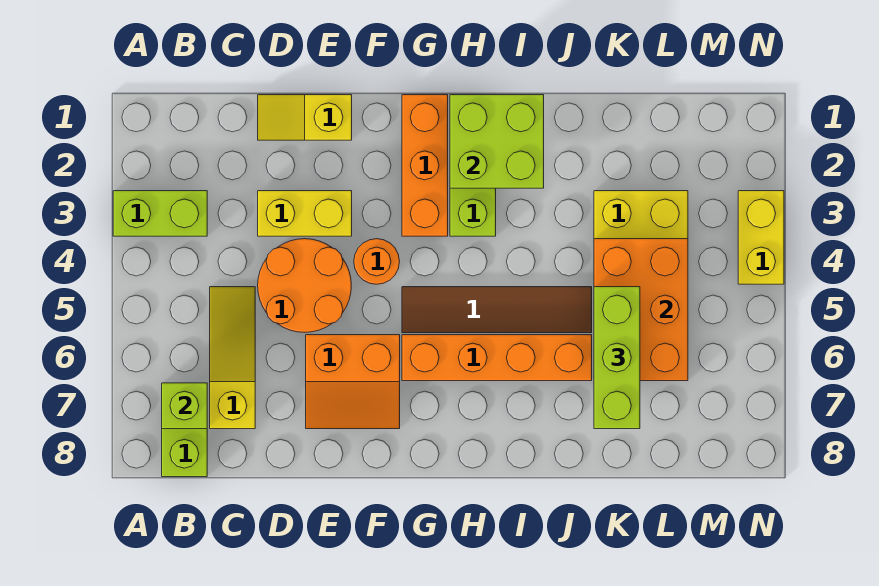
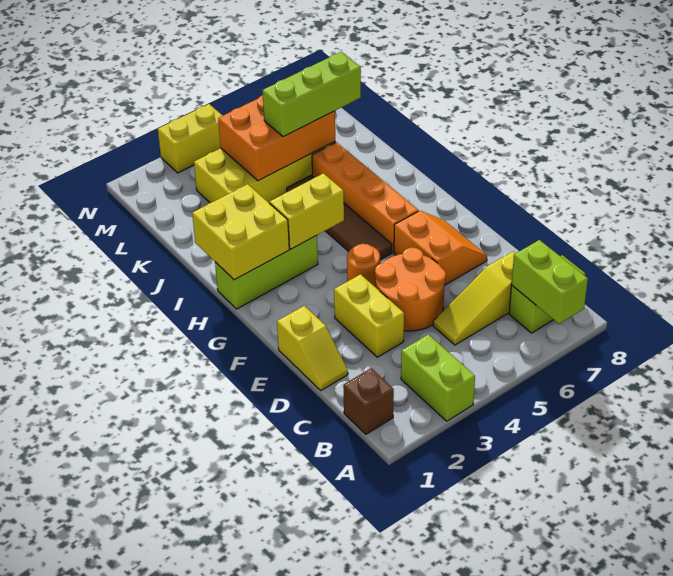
none -> brown 1x1 brick [343,368,394,434]
lime 1x1 brick [162,383,207,429] -> lime 1x2 brick [512,240,588,324]
orange 1x3 brick [402,95,448,236] -> none
lime 2x2 brick [450,95,544,188] -> yellow 2x2 brick [192,184,289,280]
none -> yellow 1x2 brick [270,173,344,249]

